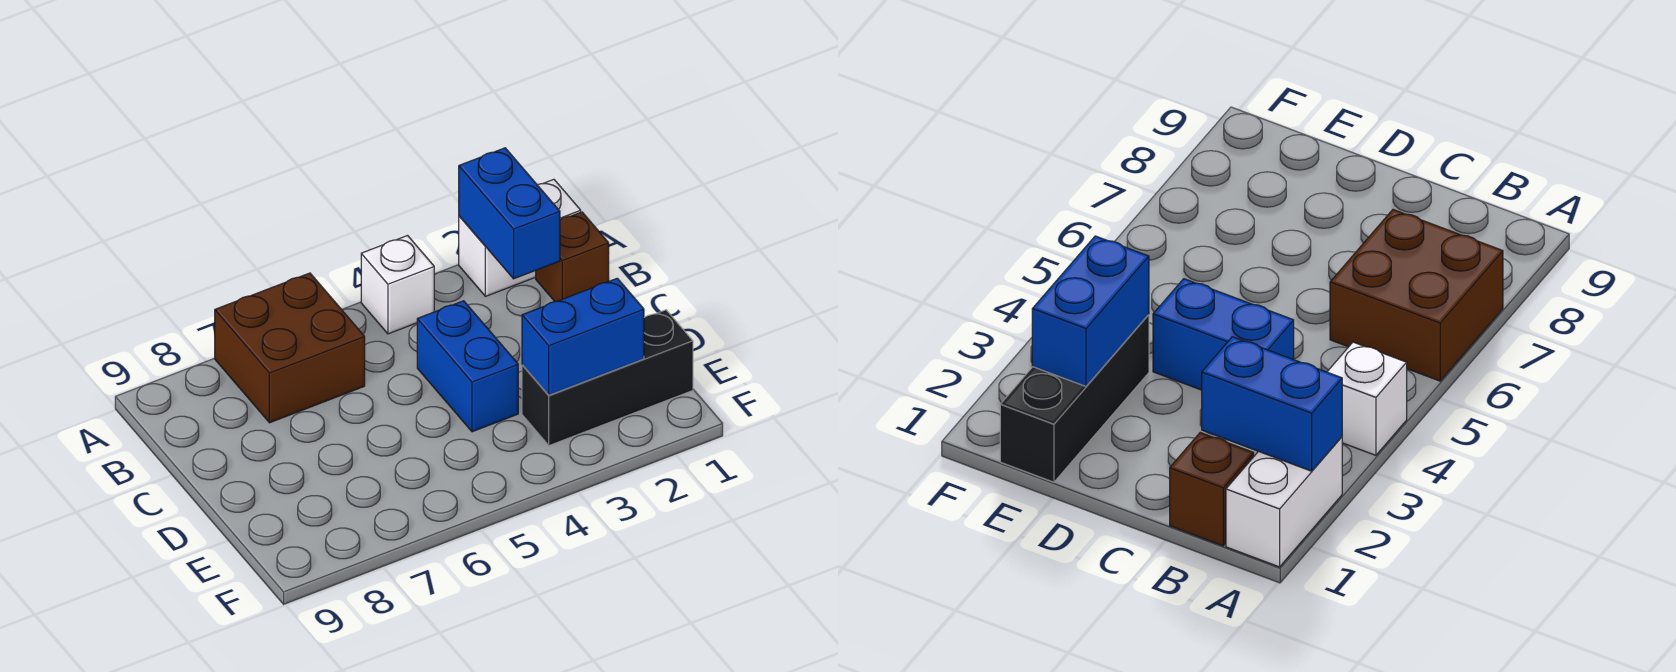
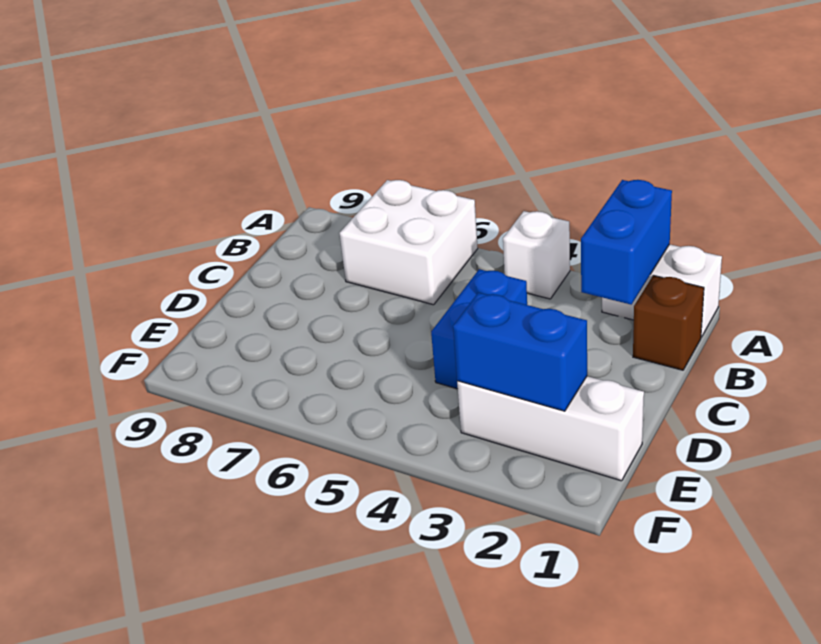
brown 2x2 brick [215,273,365,423] -> white 2x2 brick [340,180,478,305]
black 1x3 brick [522,310,693,446] -> white 1x3 brick [457,376,644,481]

